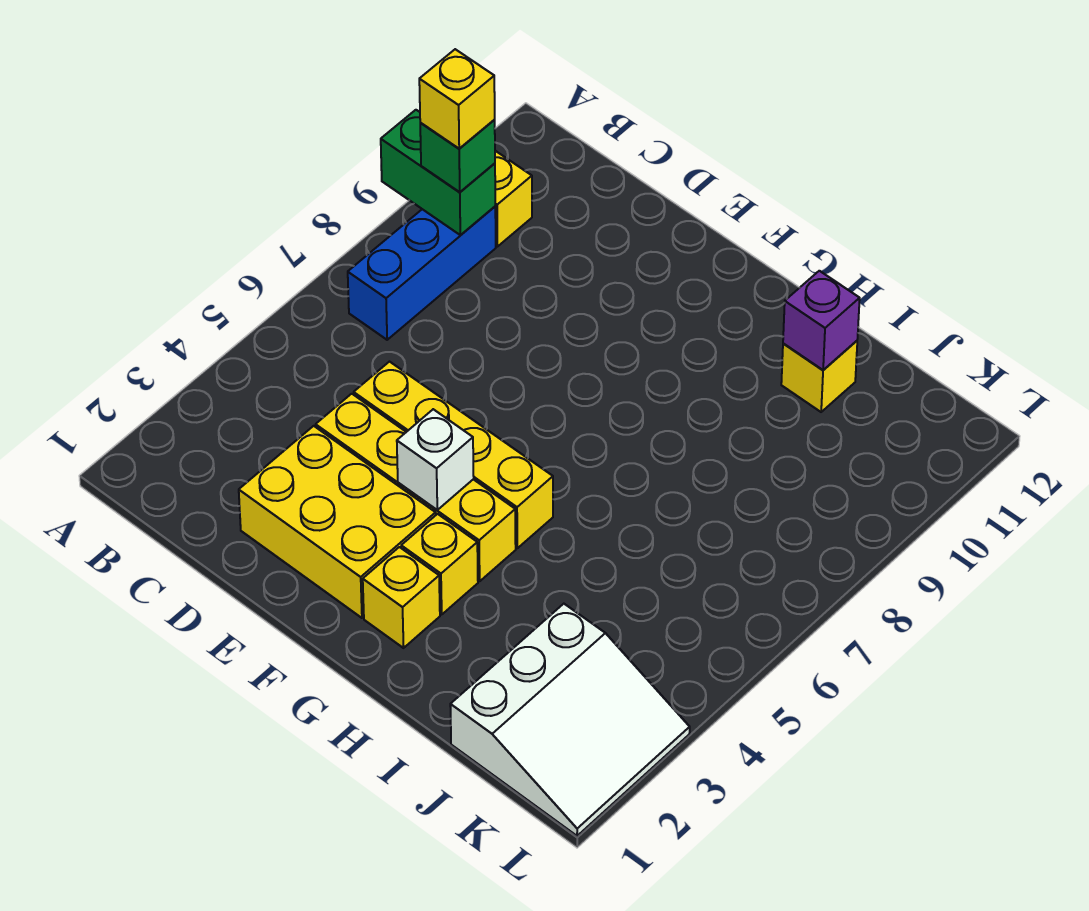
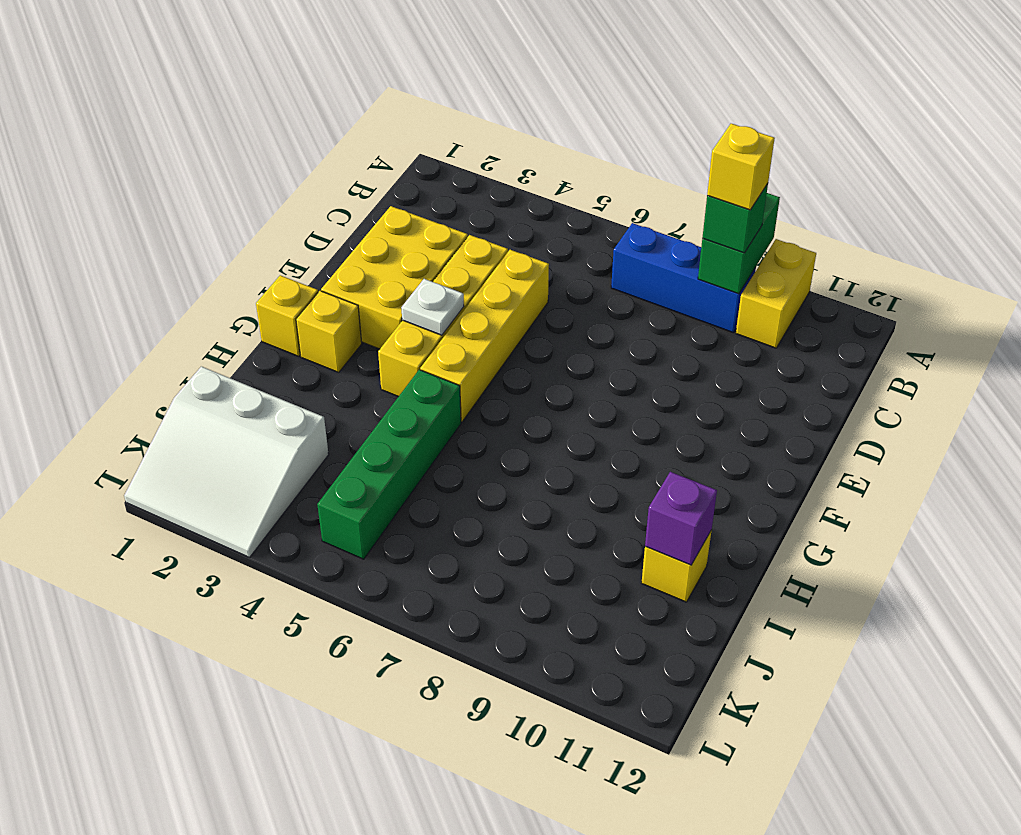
white 1x1 brick [397,409,474,510] -> white 1x1 plate [401,279,464,335]
yellow 1x1 brick [401,514,478,614] -> yellow 1x1 brick moved to [256,275,318,357]
none -> green 1x4 brick [317,370,461,559]

